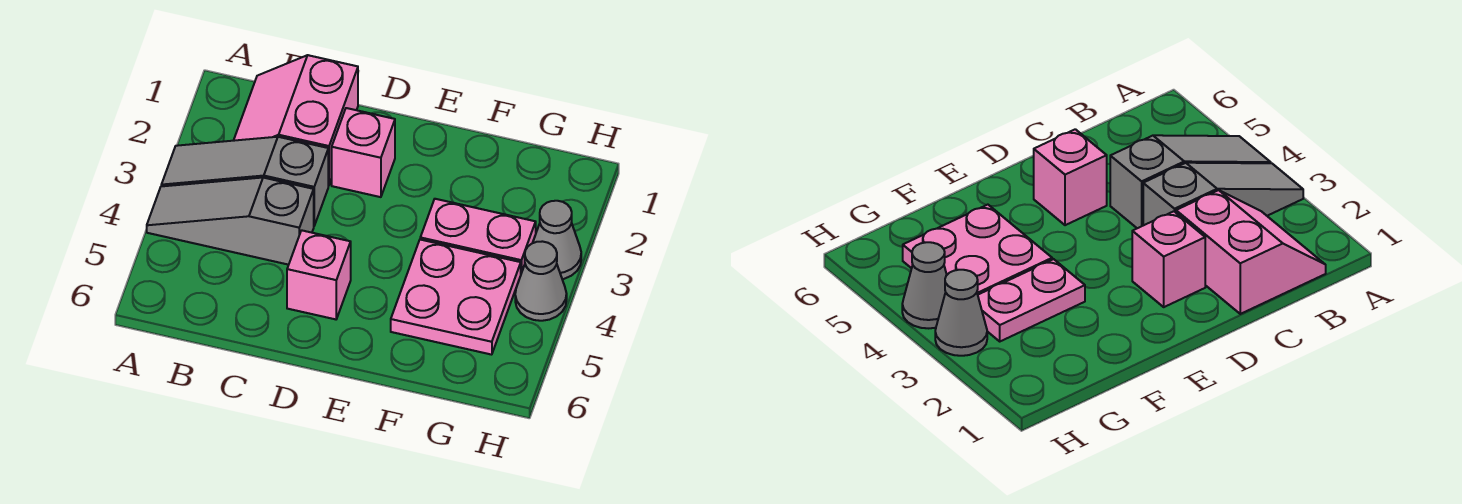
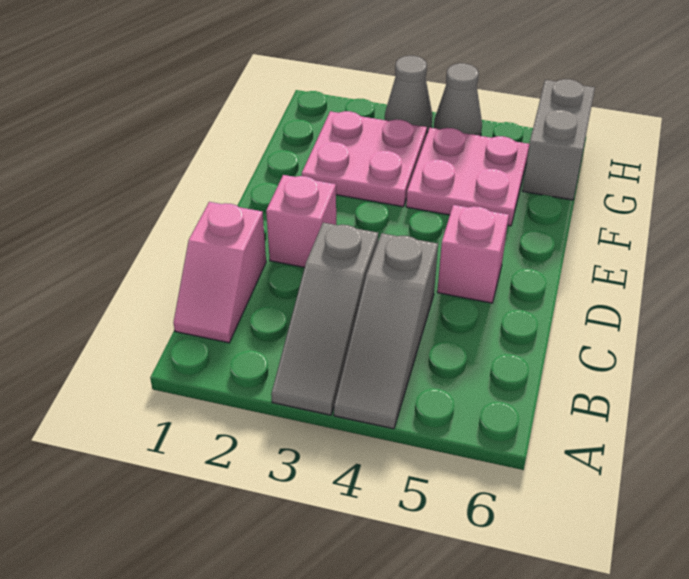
pink 2x2 slope [234,55,358,185] -> pink 1x2 slope [173,202,266,343]
pink 1x2 plate [420,199,536,273] -> pink 2x2 plate [302,111,427,207]
none -> grey 1x2 brick [522,79,595,200]

